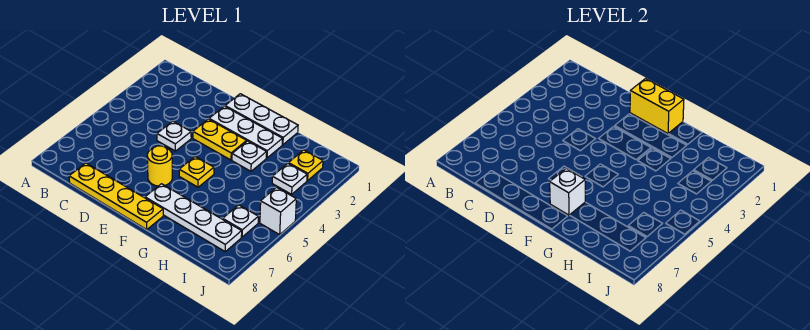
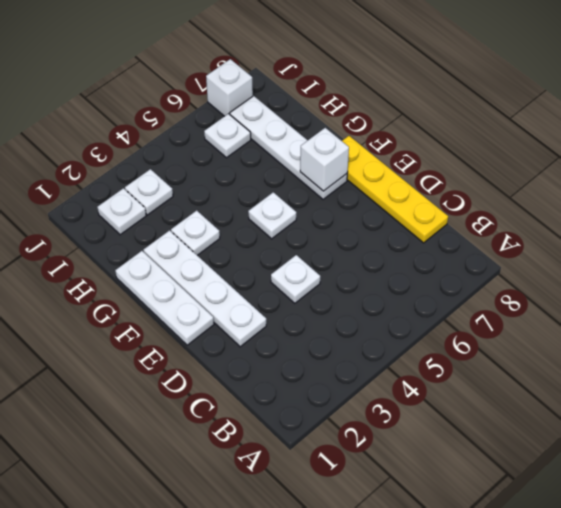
yellow 1x2 brick [630,79,684,134] -> none
white 1x3 plate [209,106,282,158] -> white 1x4 plate [143,230,266,347]
yellow 1x2 plate [193,119,247,160] -> none
yellow 1x1 round brick [147,146,172,186] -> none
yellow 1x1 plate [179,157,214,187] -> white 1x1 plate [248,192,296,239]
yellow 1x1 plate [289,150,323,181] -> white 1x1 plate [97,188,146,235]
white 1x1 brick [260,187,296,235] -> white 1x1 brick moved to [206,59,253,116]

